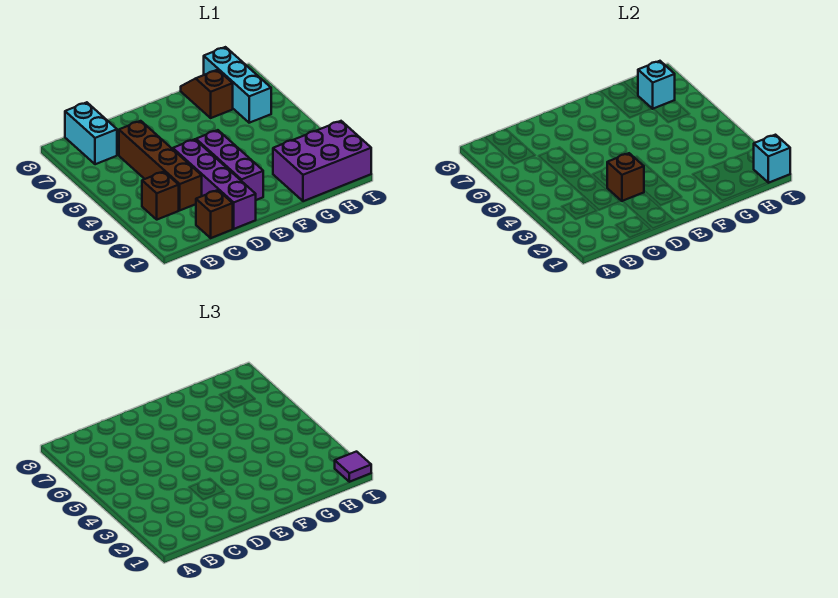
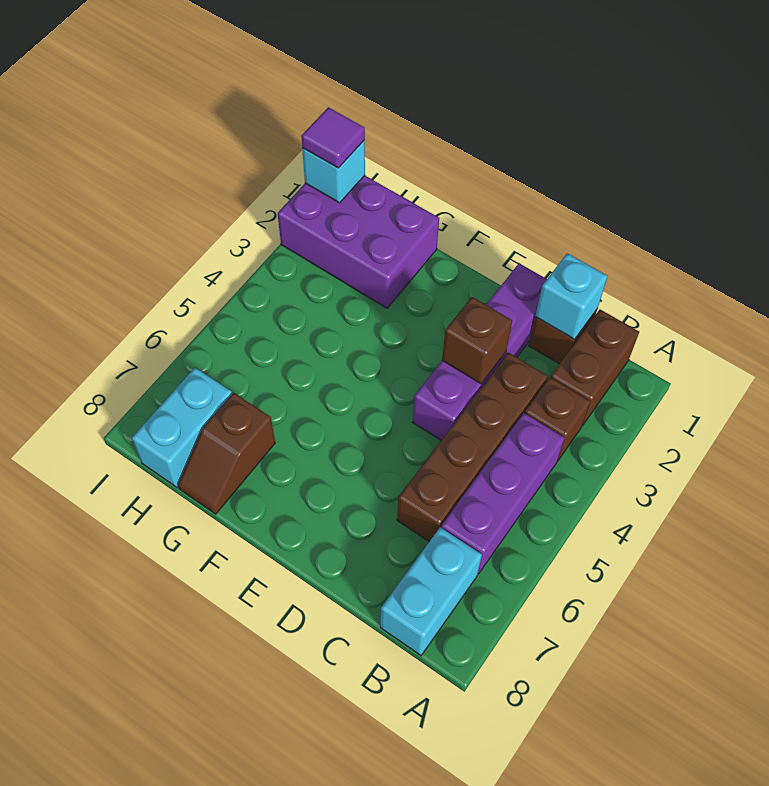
none -> brown 1x2 brick [551,309,639,426]
purple 1x3 brick [196,130,263,200] -> purple 1x3 brick moved to [441,413,564,574]
cyan 1x3 brick [204,47,271,123] -> cyan 1x2 brick [132,368,232,488]
cyan 1x1 brick [638,61,675,109] -> cyan 1x1 brick moved to [535,253,607,339]

